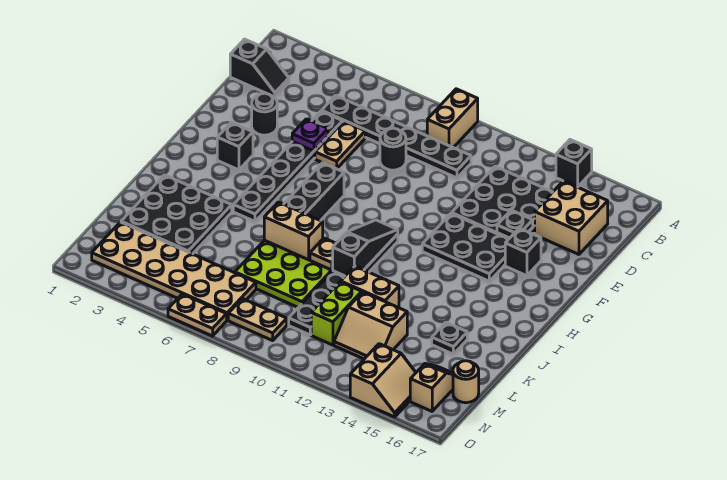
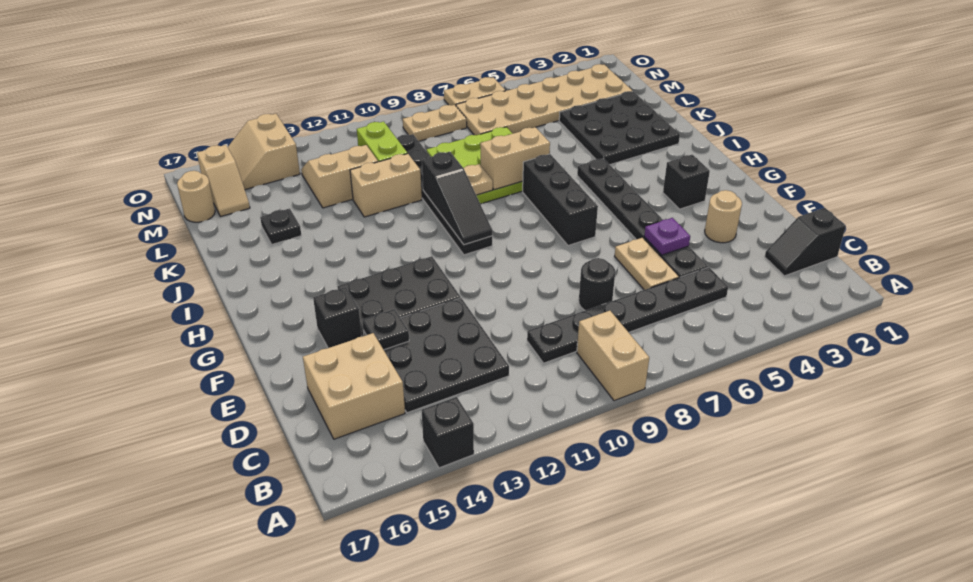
black 1x1 round brick [252,93,277,135] -> tan 1x1 round brick [705,190,742,243]

